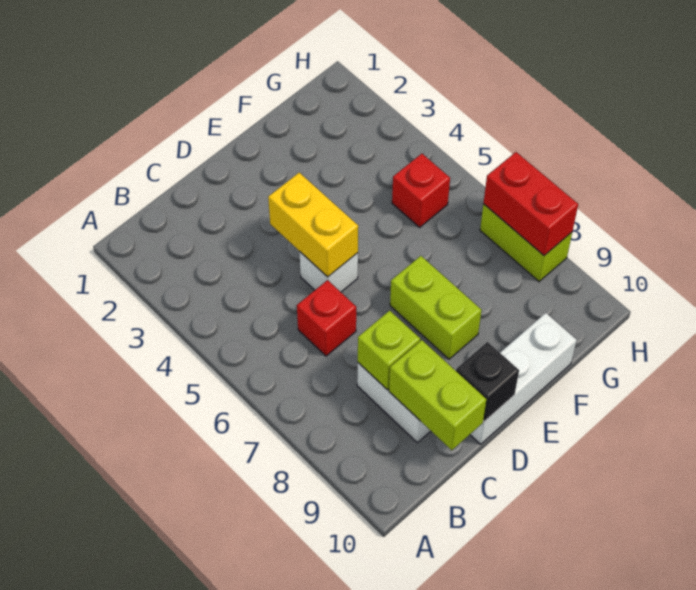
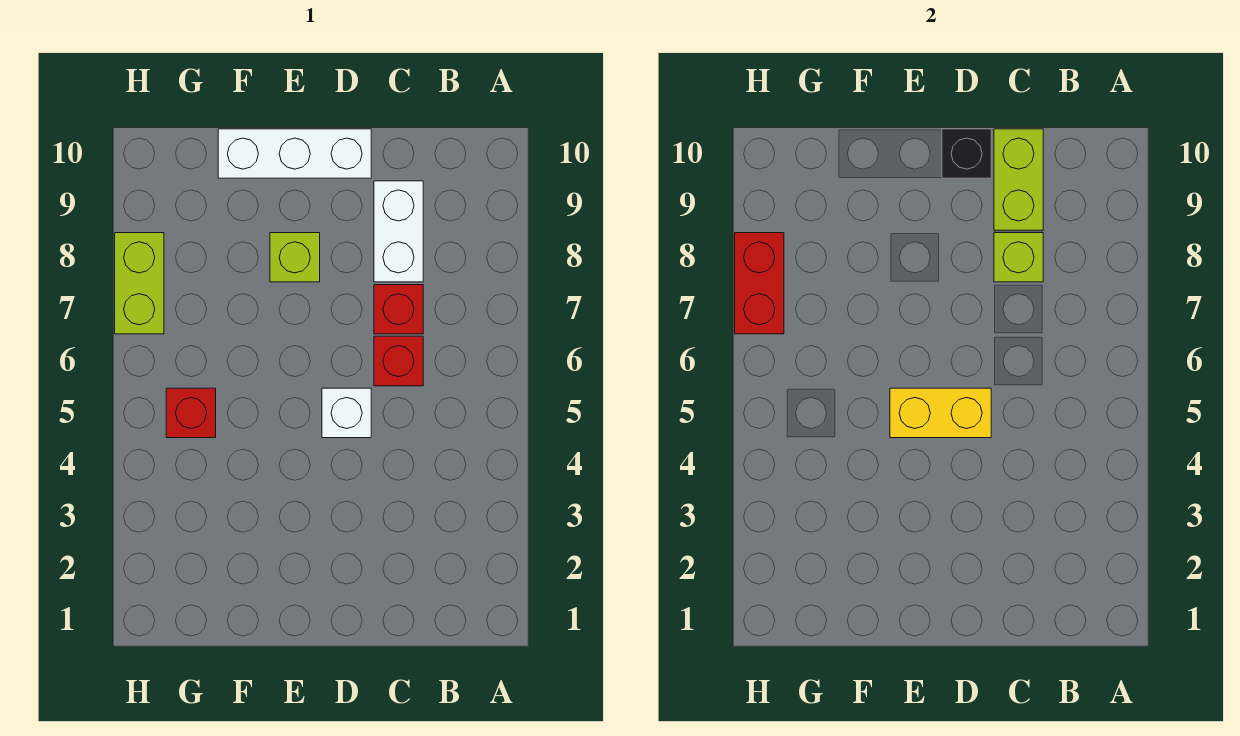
none -> red 1x1 brick [374,285,423,334]
yellow 1x2 brick [268,173,358,277] -> yellow 1x2 brick turned to [890,388,991,438]
lime 1x2 brick [390,256,481,359] -> lime 1x1 brick [270,233,320,282]

